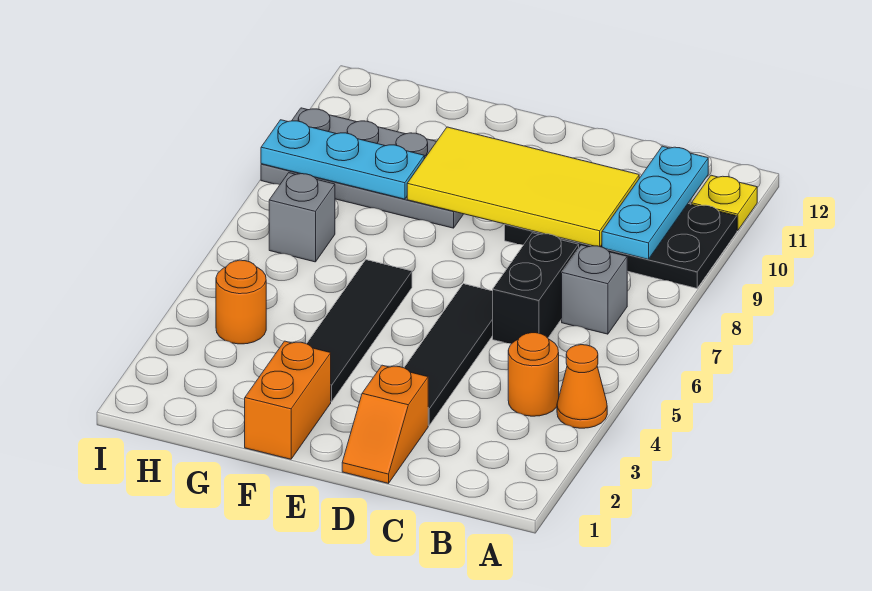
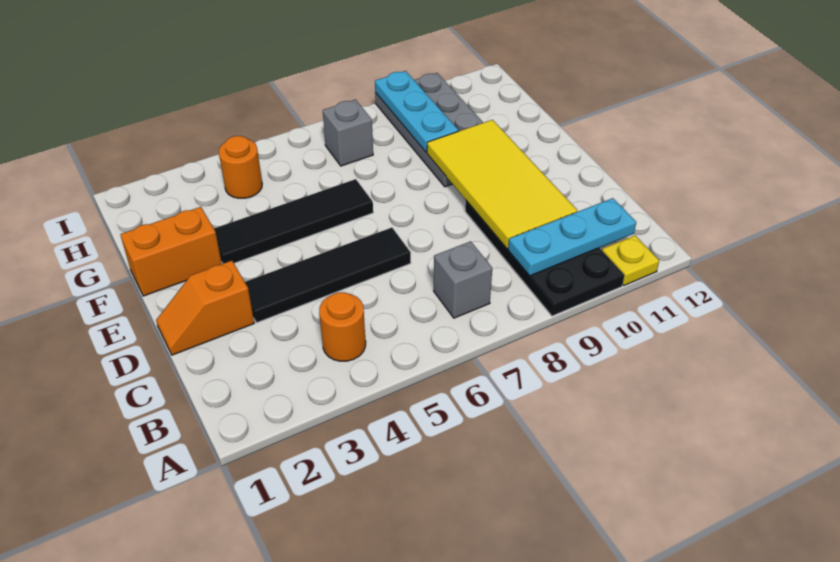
orange 1x1 cone [557,345,607,428] -> none
black 1x2 brick [493,233,579,344] -> none

